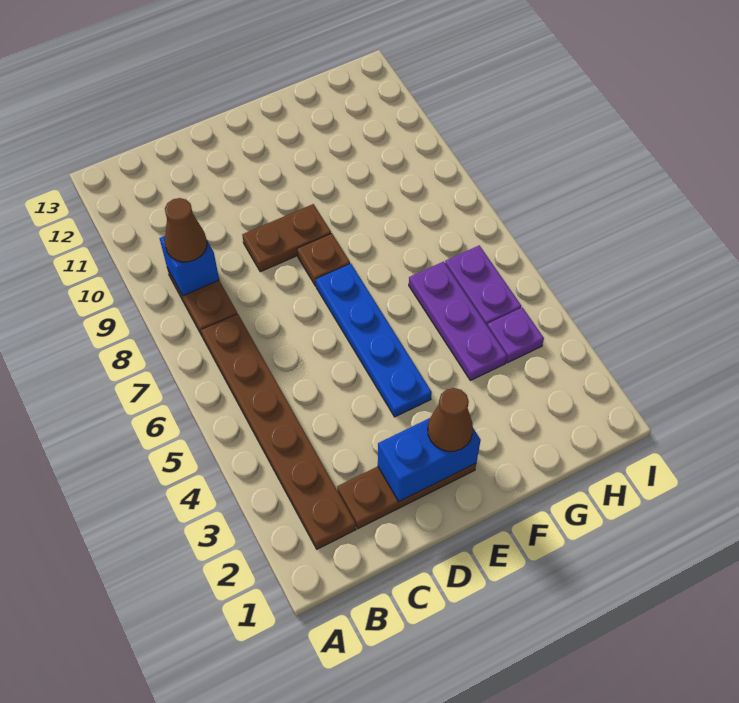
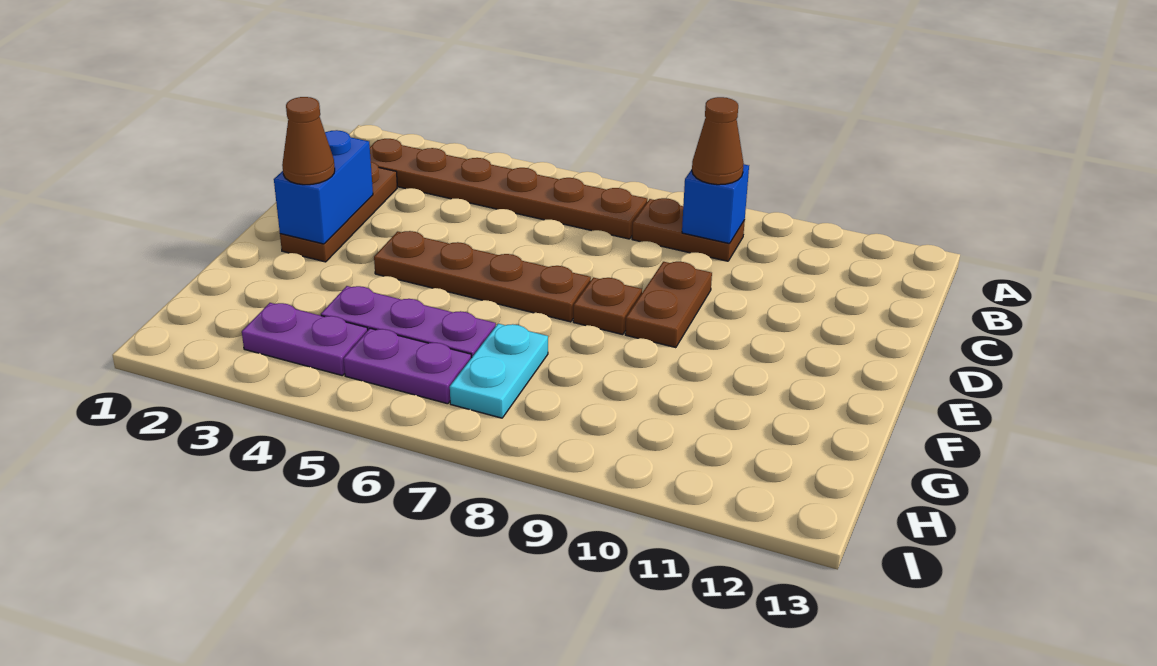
blue 1x4 plate [316,264,432,417] -> brown 1x4 plate [374,231,591,322]
none -> cyan 1x2 plate [450,324,548,418]
purple 1x1 plate [488,307,544,363] -> purple 1x2 plate [242,303,368,376]

